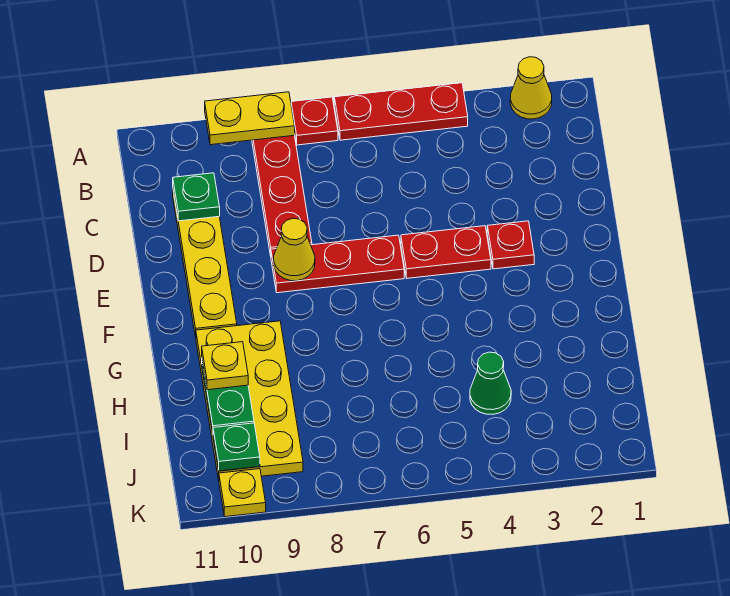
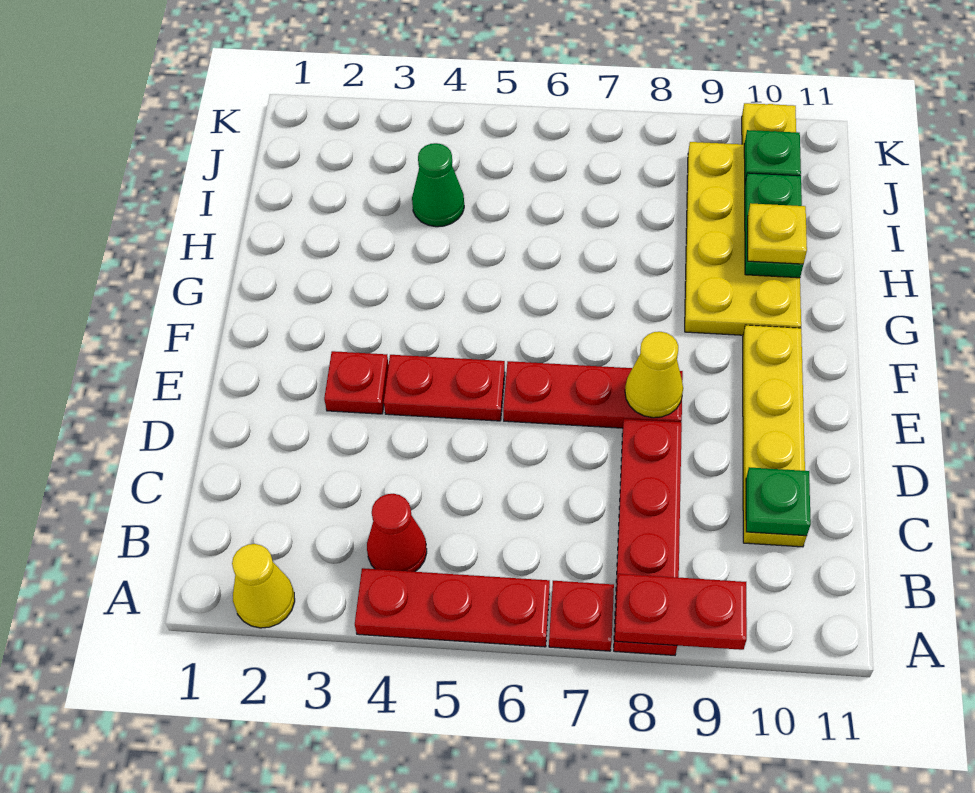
yellow 1x2 plate [205,92,295,145] -> red 1x2 plate [615,574,747,650]
none -> red 1x1 cone [367,494,427,572]

